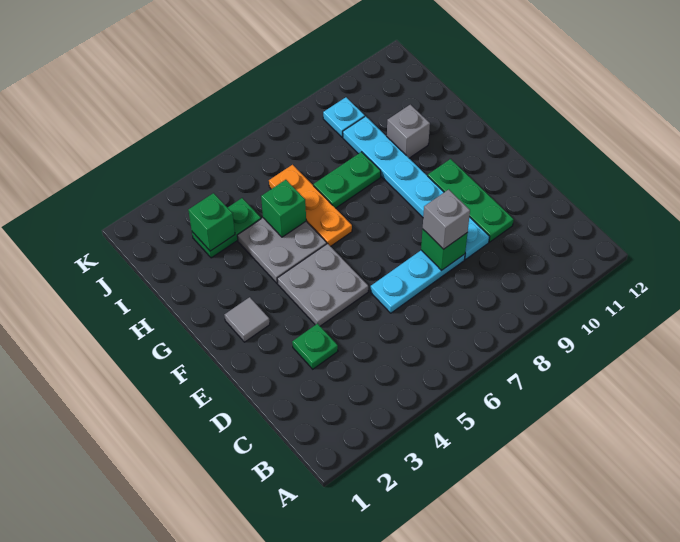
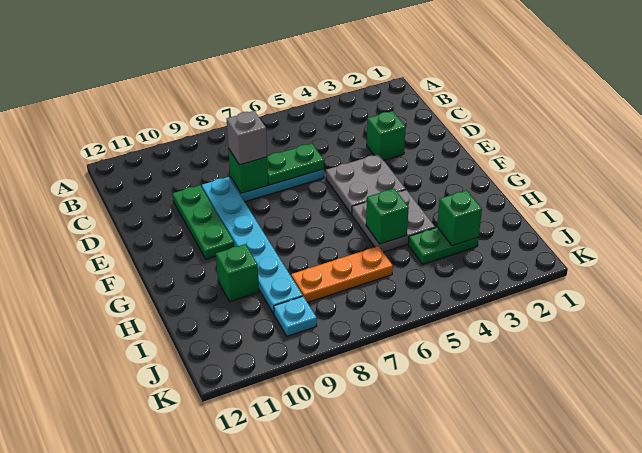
green 1x1 plate [292,323,338,369] -> green 1x1 brick [367,111,406,160]
grey 1x1 tile [224,297,270,342] -> none
orange 1x3 plate [269,165,352,246] -> orange 1x3 plate turned to [291,246,393,303]
green 1x2 plate [314,152,381,208] -> green 1x2 plate moved to [267,143,324,185]
grey 1x1 brick [387,104,430,158] -> green 1x1 brick [216,244,259,302]

